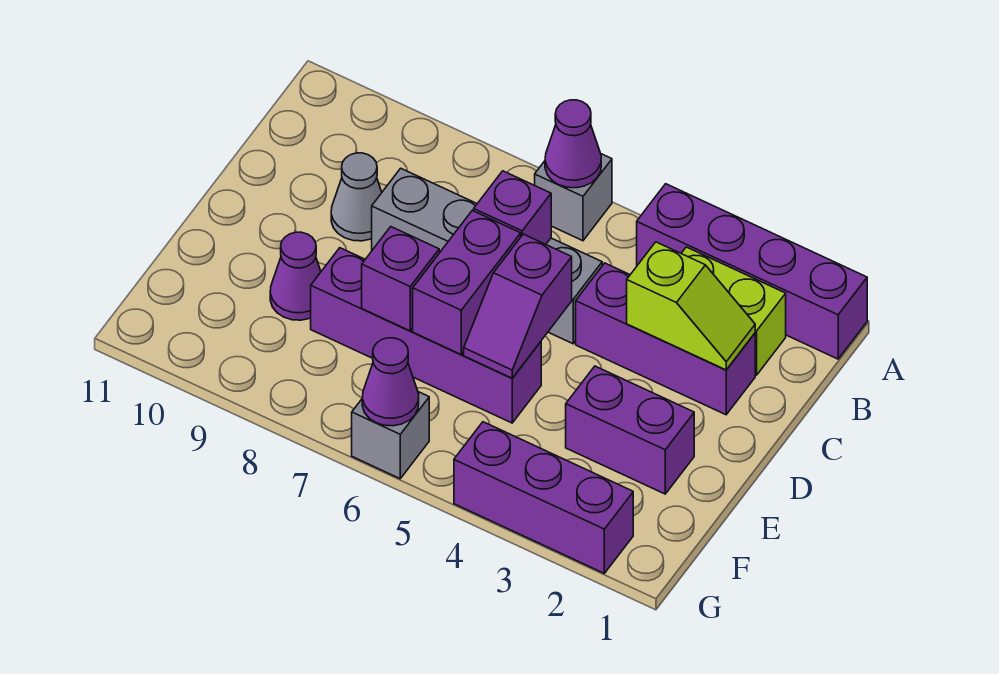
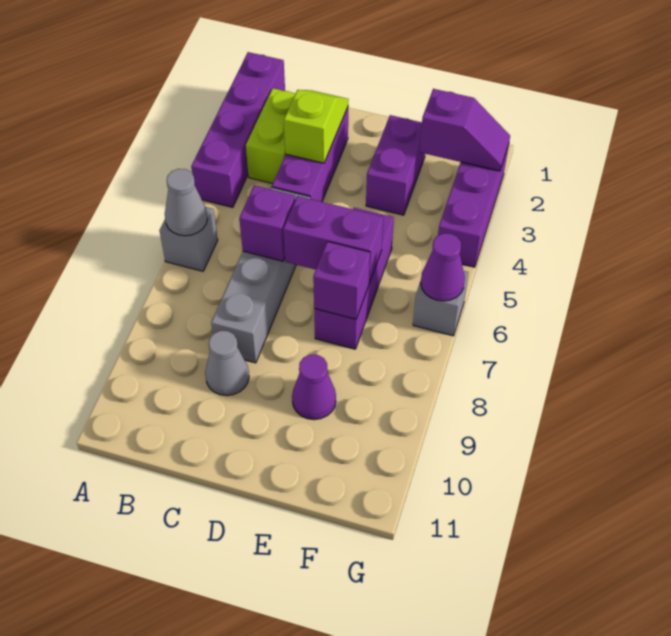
purple 1x1 cone [545,100,601,188] -> grey 1x1 cone [165,169,207,236]
purple 1x2 slope [464,234,572,378] -> purple 1x2 slope moved to [420,89,510,171]
purple 1x4 brick [311,248,541,423] -> purple 1x3 brick [314,207,394,349]

